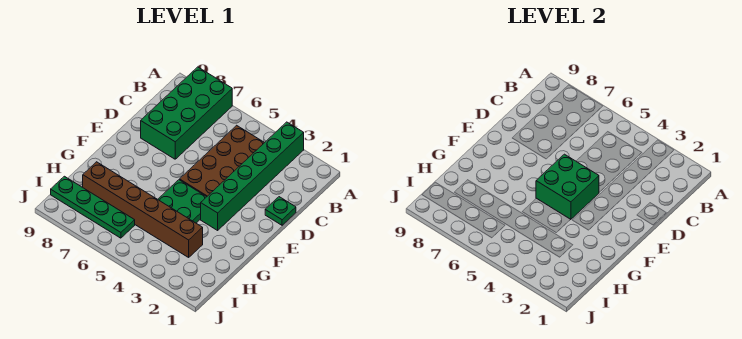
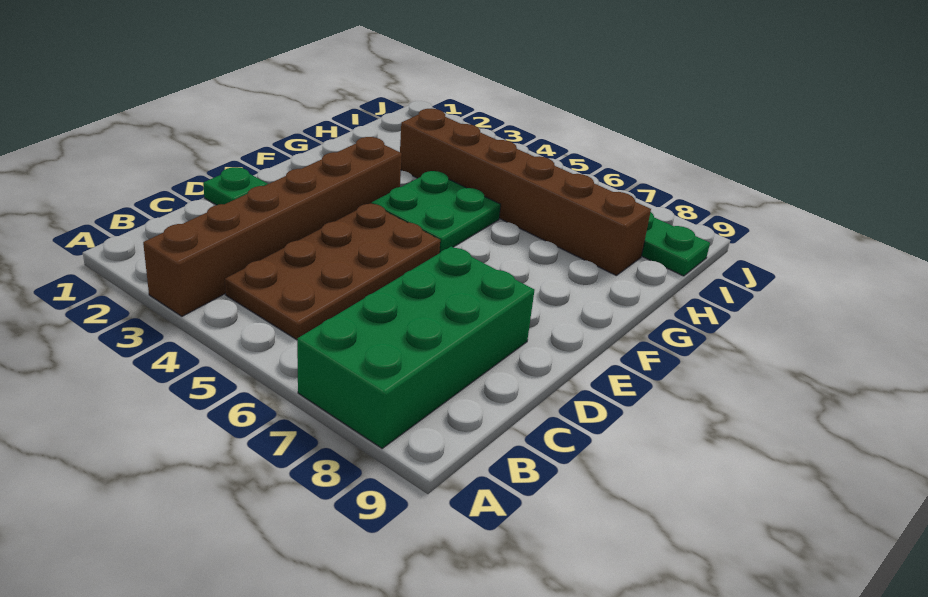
green 1x6 brick [201,122,304,230] -> brown 1x6 brick [143,137,402,316]
green 2x2 brick [536,154,599,220] -> none

